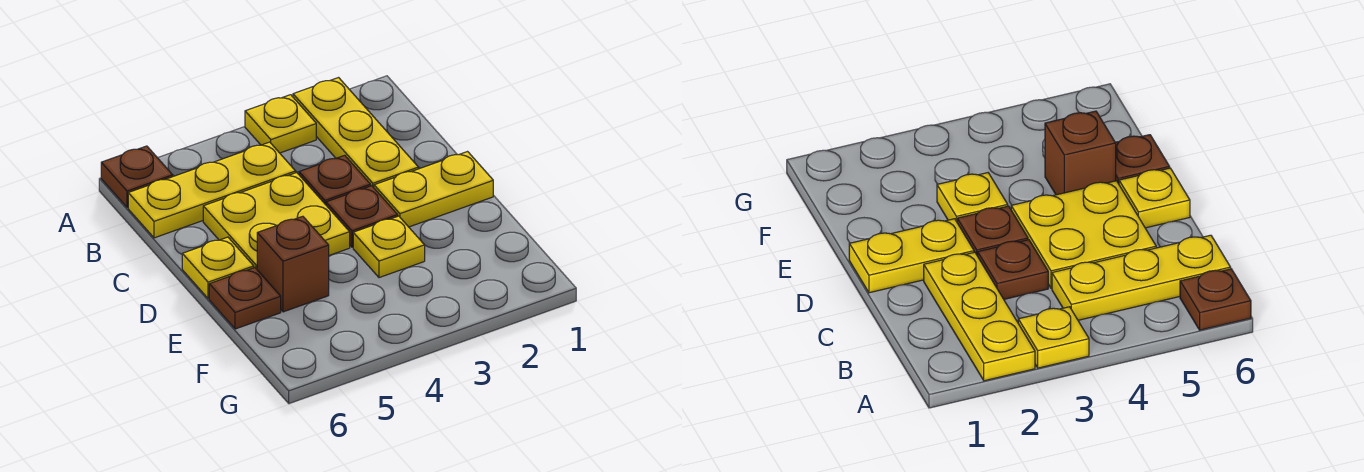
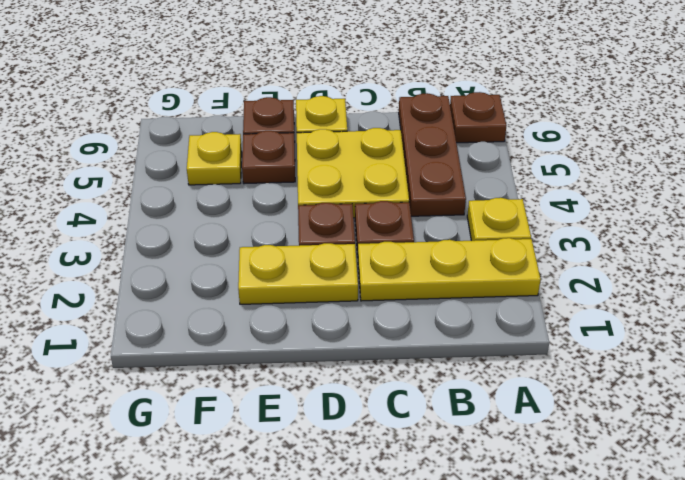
yellow 1x3 plate [128,142,296,238] -> brown 1x3 plate [399,93,466,216]
yellow 1x2 plate [374,152,493,227] -> yellow 1x2 plate turned to [238,243,358,304]
yellow 1x1 plate [353,216,425,278] -> yellow 1x1 plate moved to [187,132,242,185]
brown 1x1 brick [257,216,329,312] -> brown 1x1 plate [242,131,295,184]

